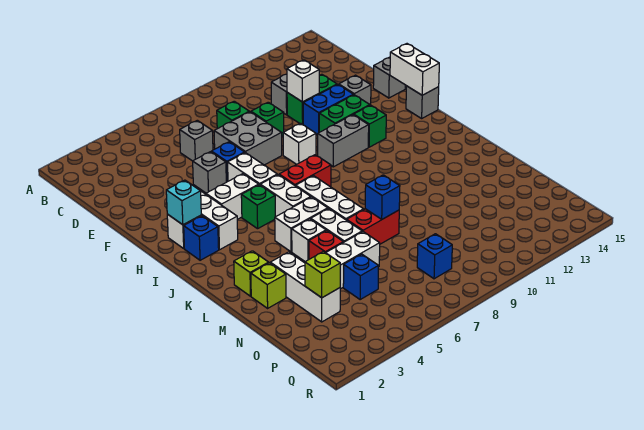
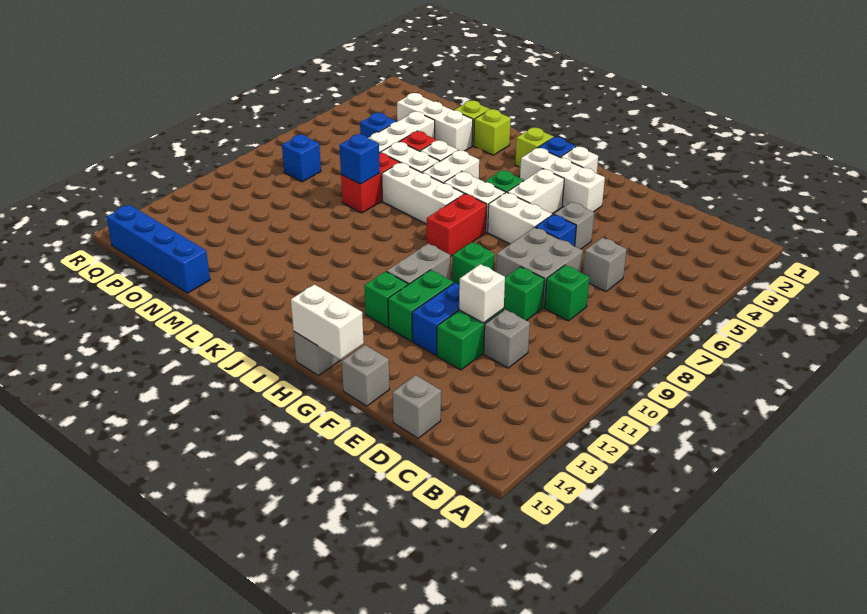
grey 1x1 brick [339,75,371,105] -> grey 1x1 brick moved to [393,375,441,438]
white 1x1 brick [283,123,316,164] -> green 1x1 brick [452,242,495,285]
cyan 1x1 brick [166,180,201,225] -> none
none -> blue 1x4 brick [106,205,210,293]
lime 1x1 brick [305,252,340,298] -> lime 1x1 brick moved to [515,128,553,167]

